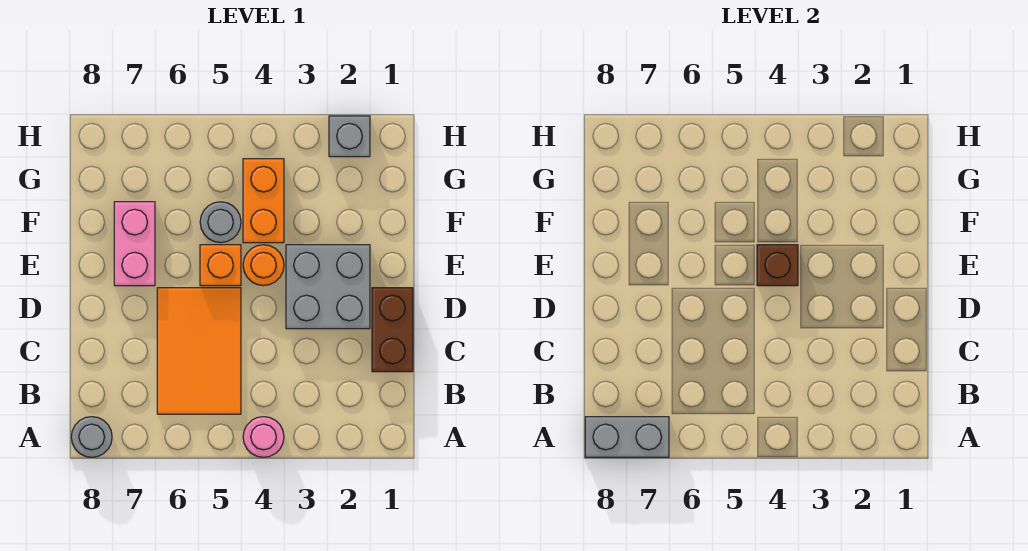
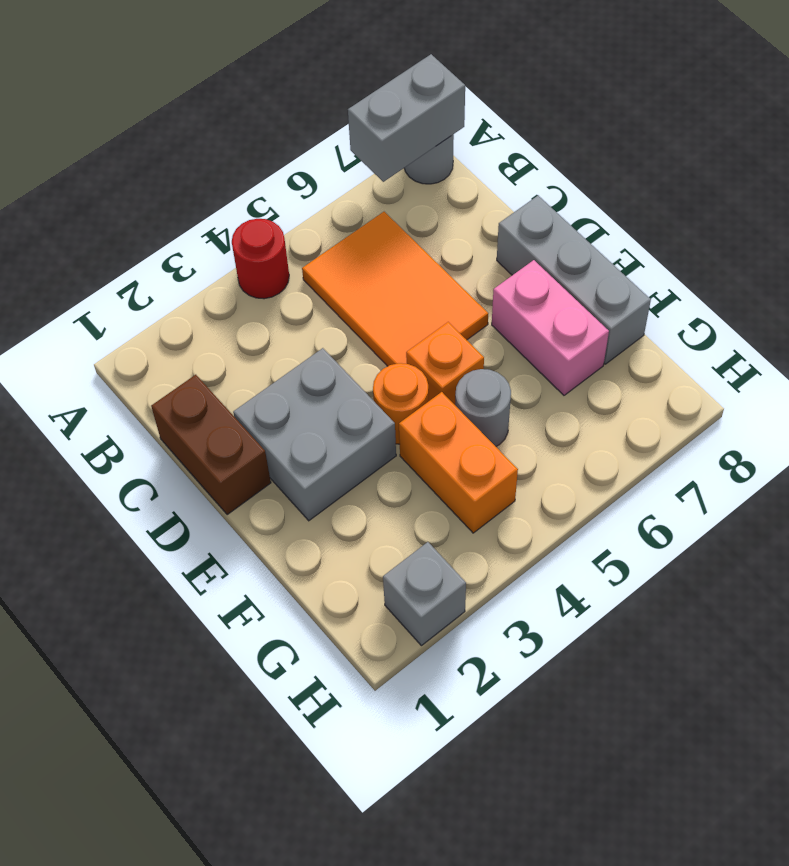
pink 1x1 round brick [243,417,284,457] -> red 1x1 round brick [232,219,289,299]
none -> grey 1x3 brick [497,196,651,364]
brown 1x1 brick [757,245,798,286] -> none

